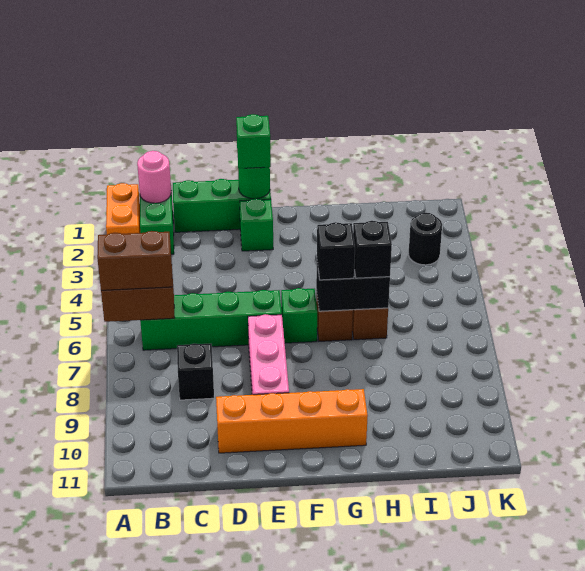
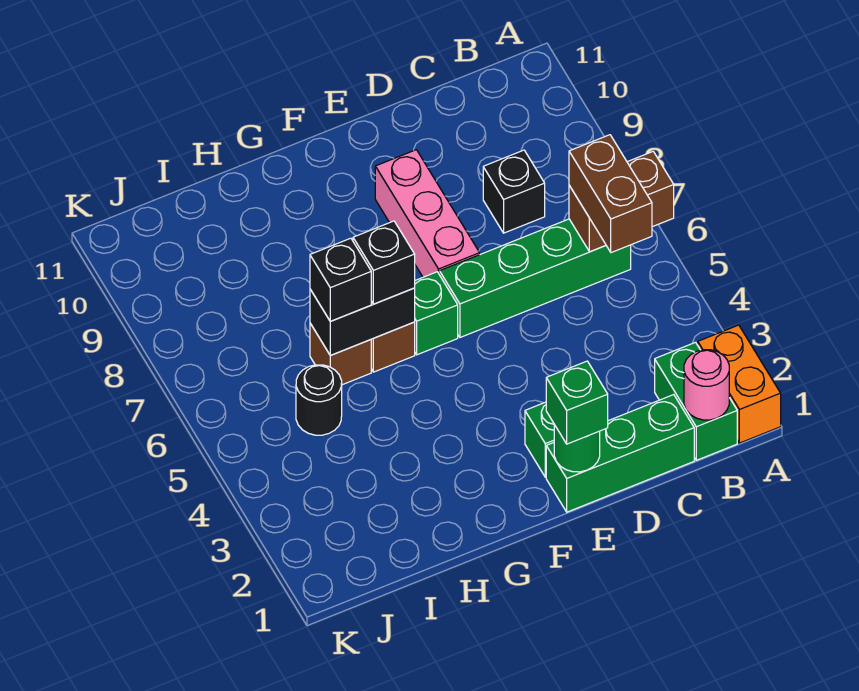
brown 1x2 brick [97,231,172,290] -> brown 1x2 brick turned to [569,135,652,253]
orange 1x4 brick [216,389,368,453] -> none
black 1x1 round brick [408,213,442,265] -> black 1x1 round brick moved to [296,365,342,435]

